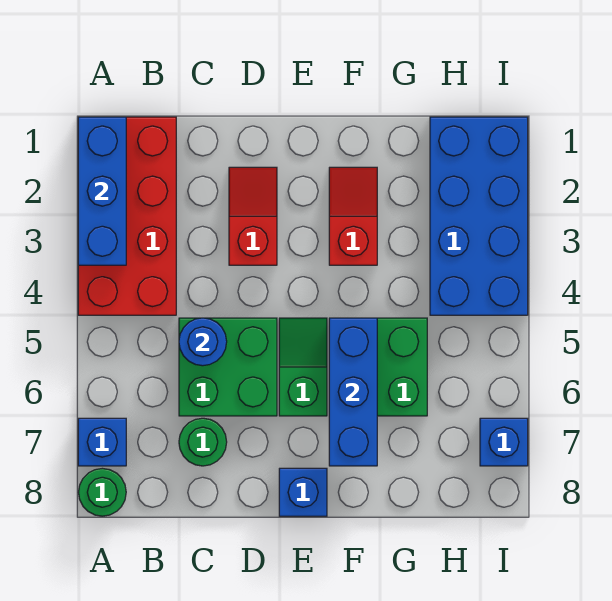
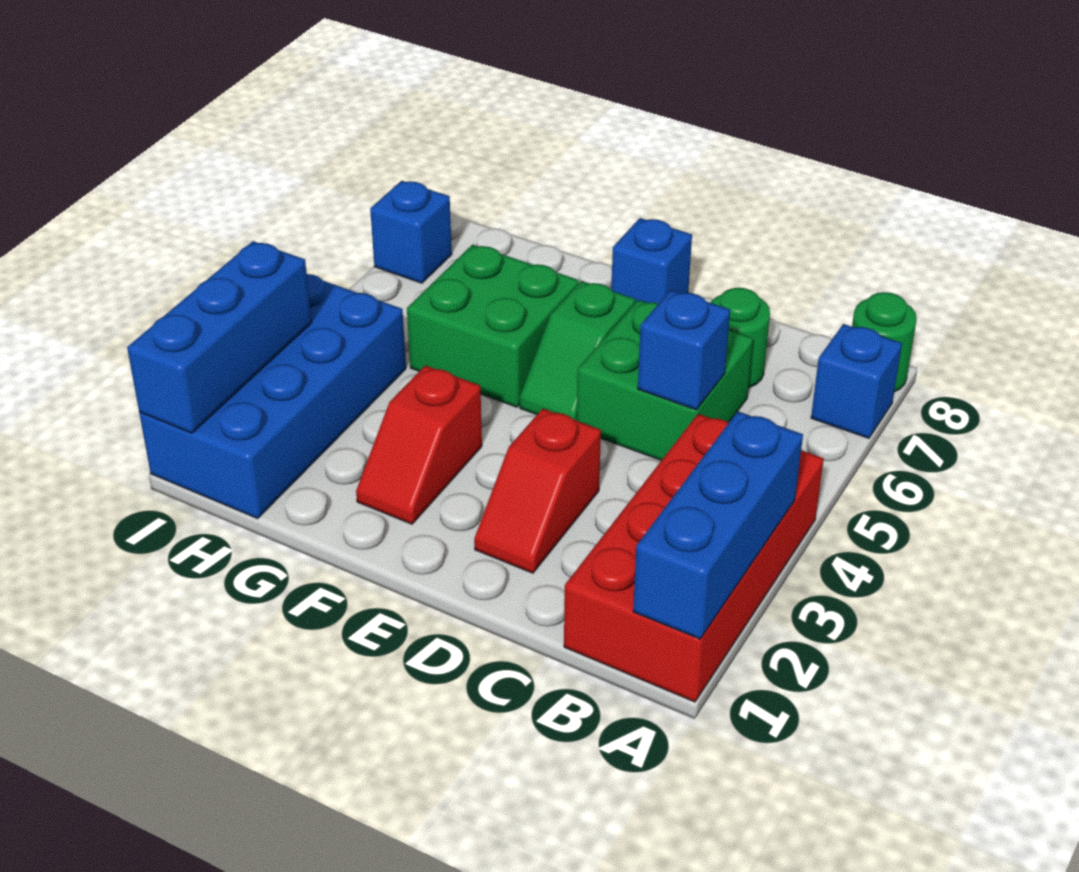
blue 1x1 round brick [179,318,227,366] -> blue 1x1 brick [638,290,730,410]
blue 1x3 brick [329,318,377,466] -> blue 1x3 brick moved to [127,241,312,433]

